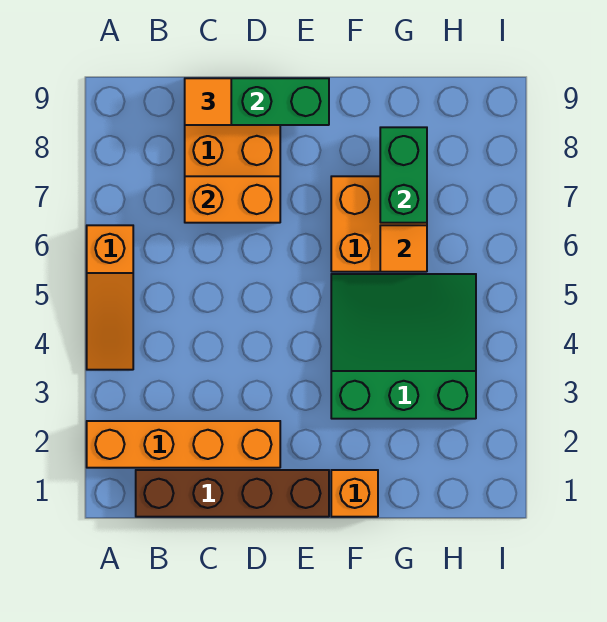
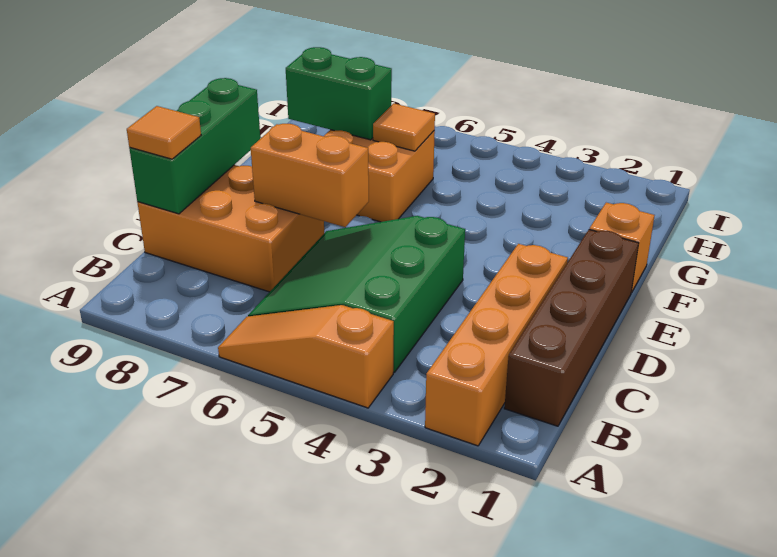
orange 1x3 slope [87,225,133,370] -> orange 1x3 slope turned to [218,305,394,408]
orange 1x2 brick [185,176,280,223] -> orange 1x2 brick turned to [251,124,369,227]
green 3x3 slope [331,274,476,419] -> green 3x3 slope moved to [248,216,465,372]

